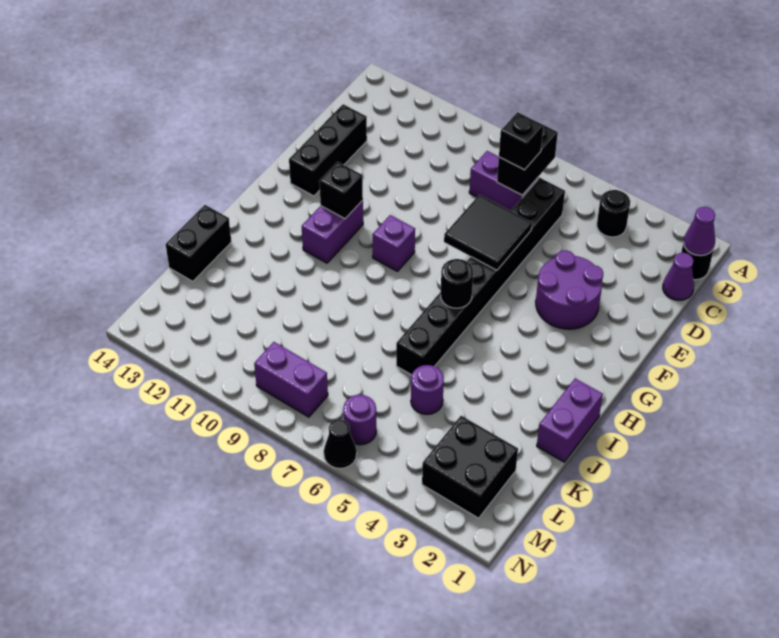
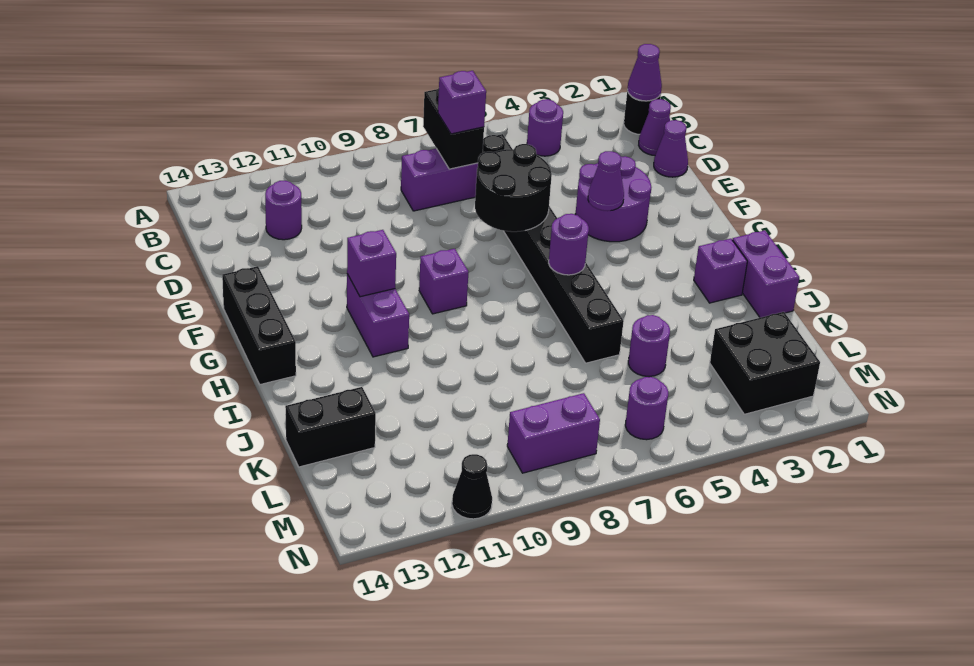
black 1x1 round brick [597,190,630,237] -> purple 1x1 round brick [527,99,563,156]
black 1x1 brick [499,112,544,170] -> purple 1x1 brick [438,71,486,134]
none -> purple 1x1 round brick [265,181,302,240]
none -> purple 1x1 cone [654,120,688,177]
black 1x3 brick [289,104,367,196] -> black 1x3 brick moved to [222,266,296,384]
black 2x2 tile [444,195,532,270] -> black 2x2 round brick [475,144,552,232]
none -> purple 1x1 cone [588,151,624,211]
black 1x1 brick [319,162,363,219] -> purple 1x1 brick [347,230,396,297]
black 1x1 round brick [441,259,473,308] -> purple 1x1 round brick [549,214,589,275]
none -> purple 1x1 brick [694,239,747,303]
black 1x2 brick [166,205,231,281] -> black 1x2 brick turned to [285,387,376,467]
black 1x1 cone [324,419,357,469] -> black 1x1 cone moved to [452,454,492,519]

